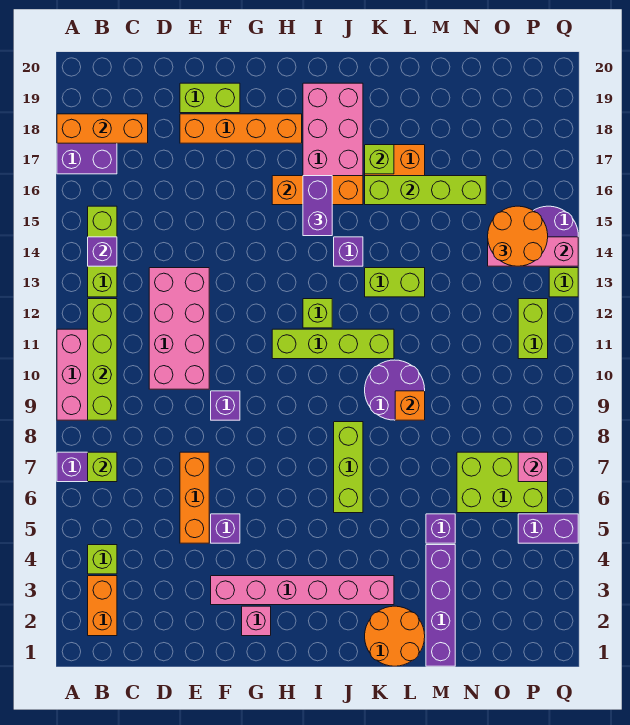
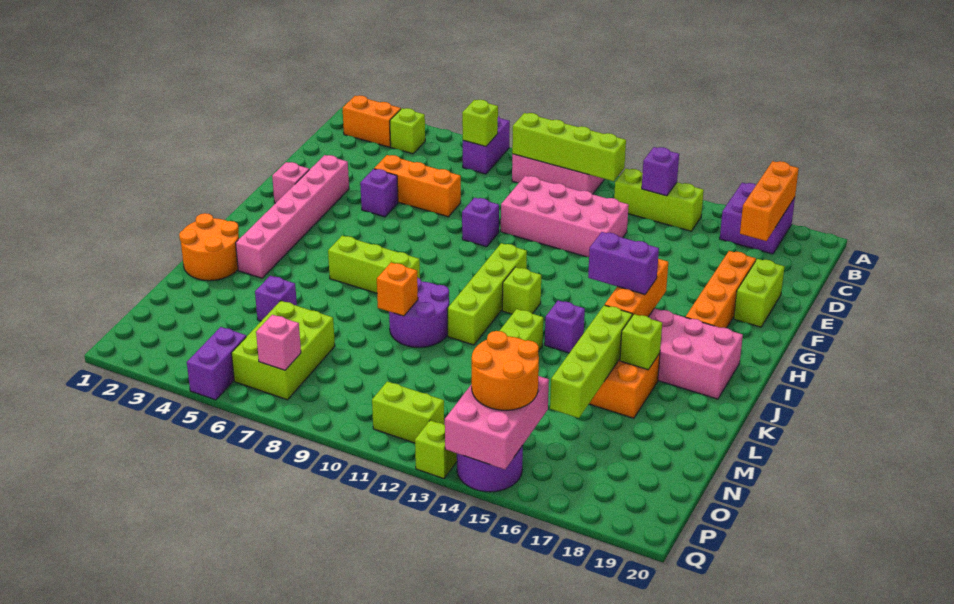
purple 1x4 brick [426,545,455,666] -> none
pink 1x3 brick [488,237,578,266] -> pink 2x3 brick [445,376,549,469]

